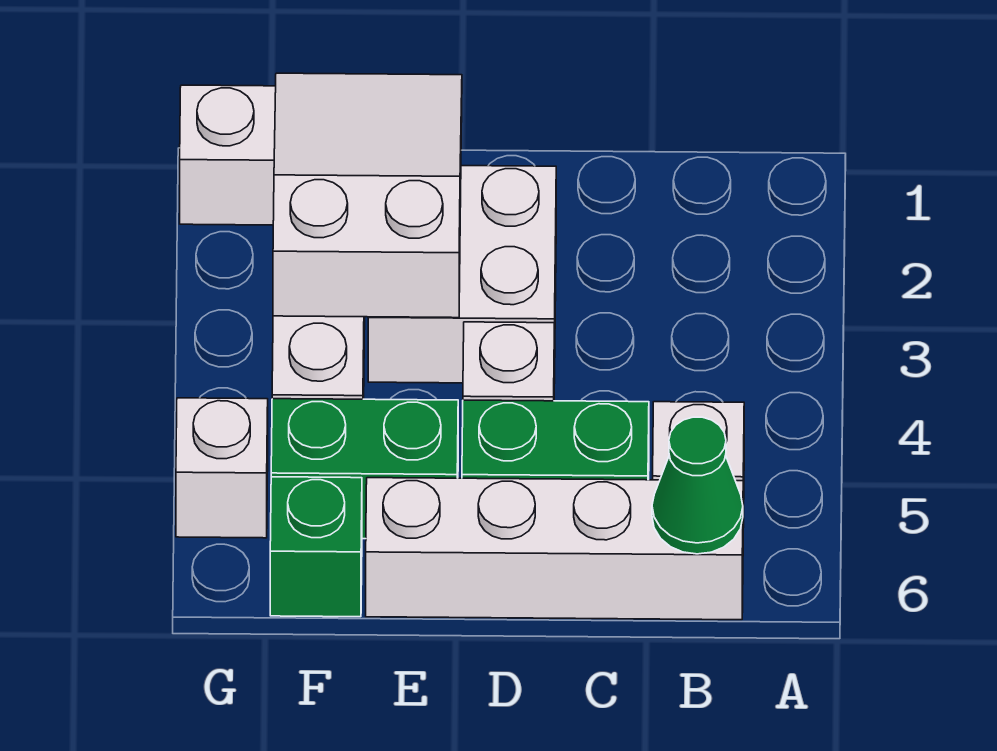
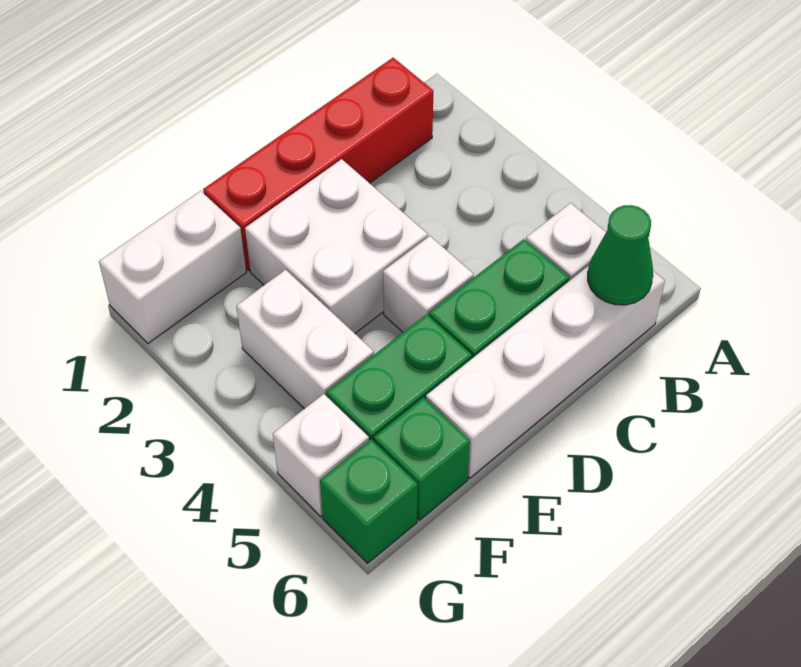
none -> red 1x4 brick [203,58,433,270]
white 2x3 slope [273,73,462,318] -> none
none -> green 1x1 brick [320,439,418,563]

